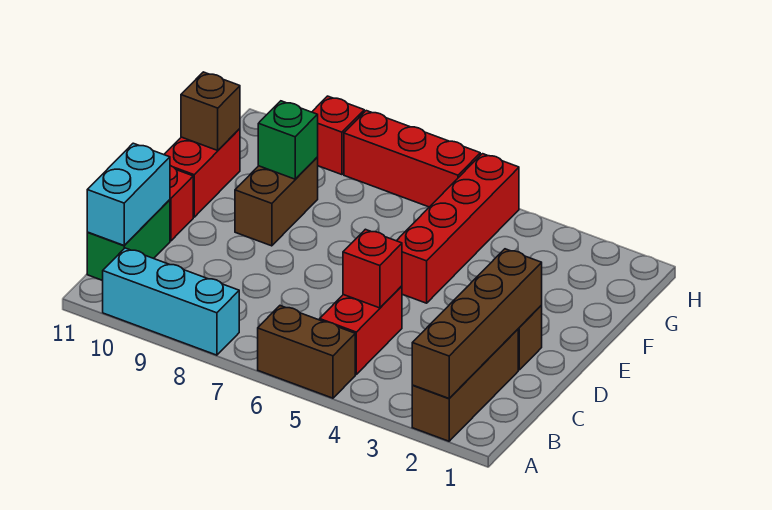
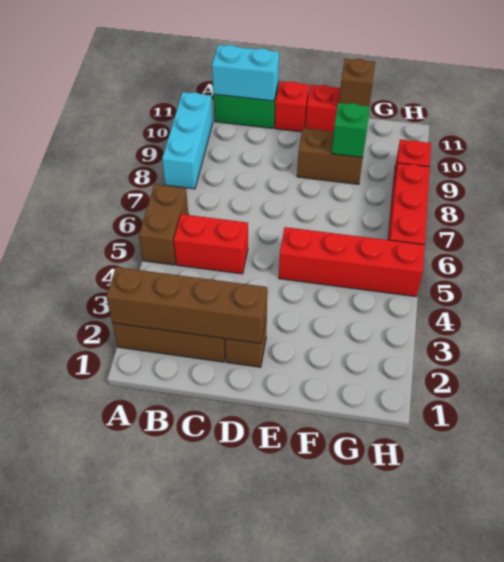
red 1x1 brick [343,229,402,308] -> none

